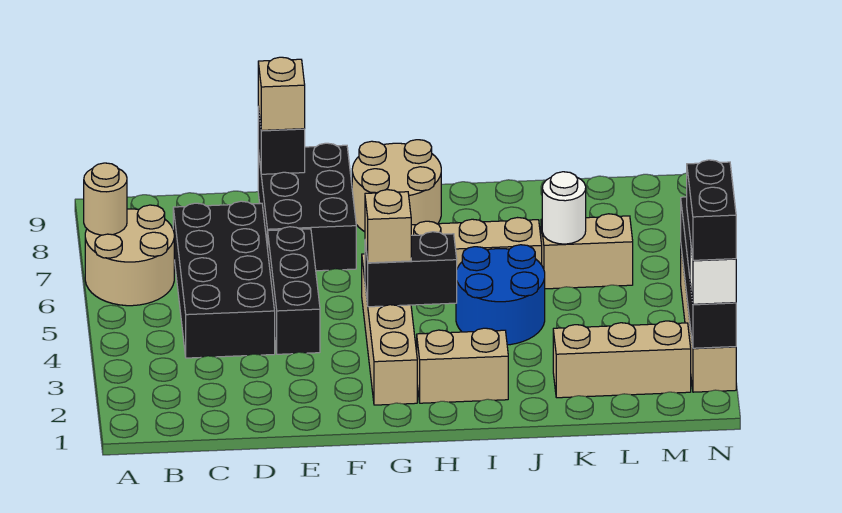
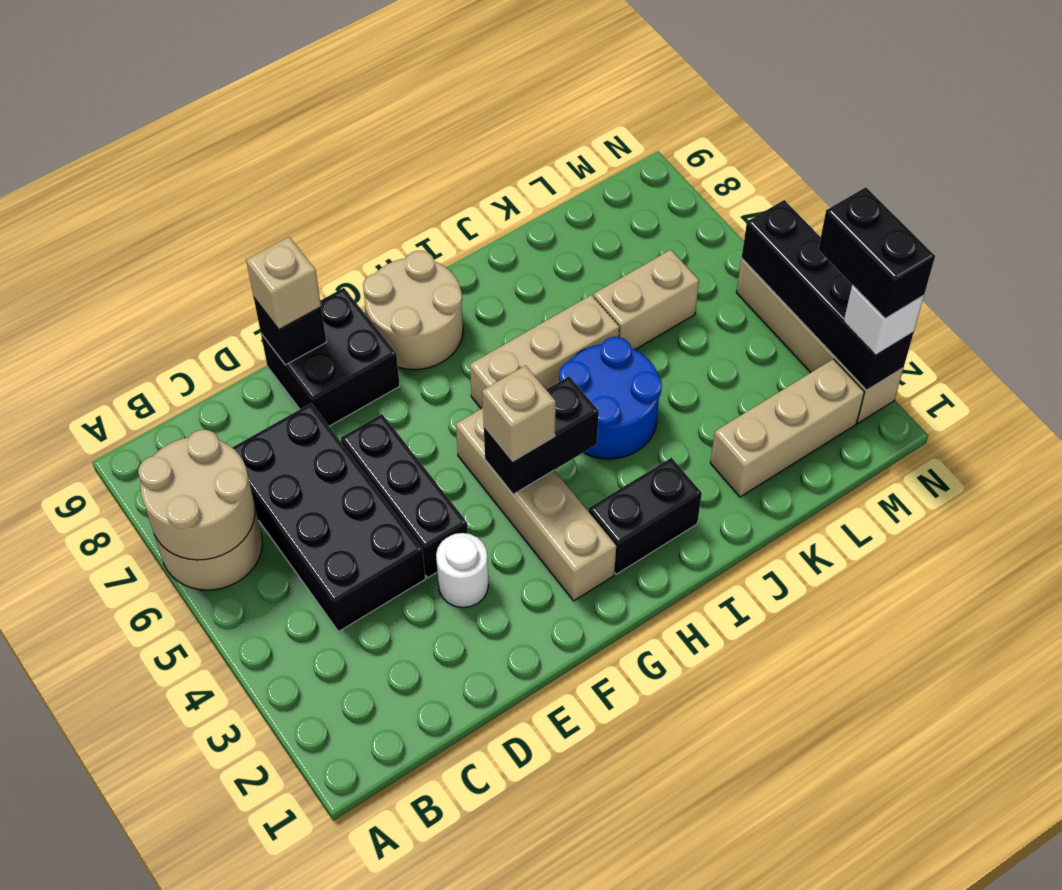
tan 1x1 round brick [84,163,127,235] -> tan 2x2 round brick [138,430,255,560]
black 2x3 brick [258,143,356,271] -> black 2x2 brick [261,288,400,426]
tan 1x2 brick [417,328,508,403] -> black 1x2 brick [588,458,702,574]
white 1x1 round brick [542,172,586,244] -> white 1x1 round brick moved to [436,533,488,608]

